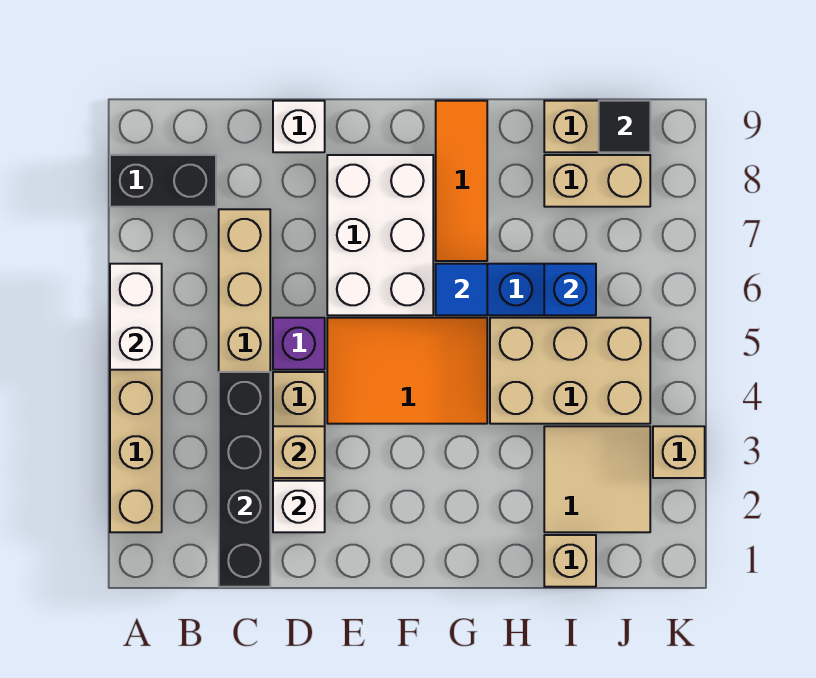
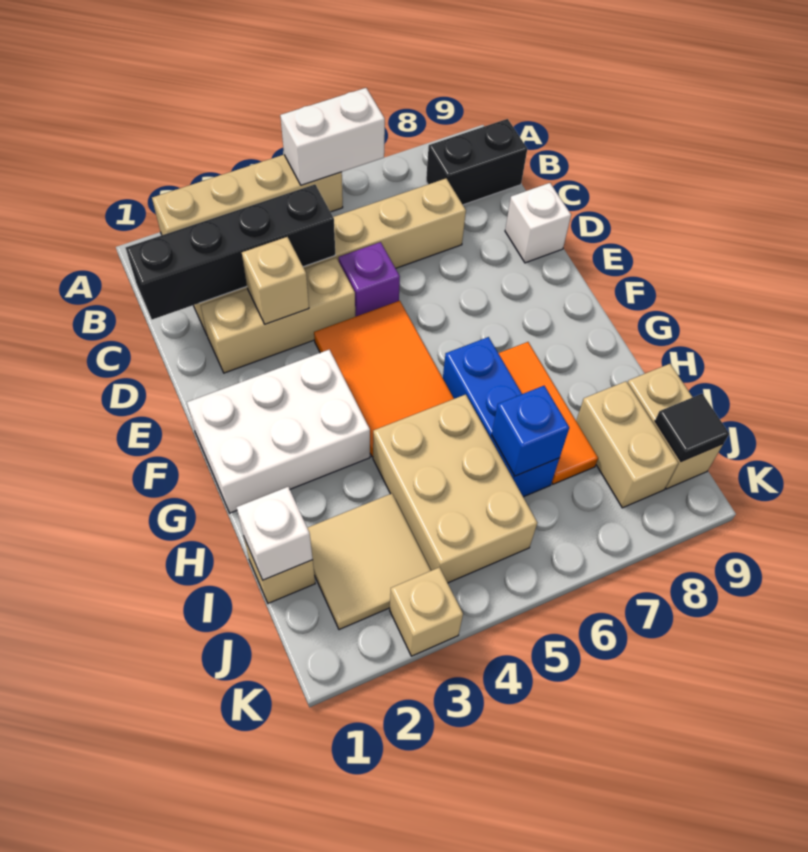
black 1x2 brick [110,155,216,207] -> black 1x2 brick turned to [426,119,527,205]
white 1x1 brick [273,481,325,532] -> white 1x1 brick moved to [236,487,313,580]
white 2x3 brick [327,155,433,315] -> white 2x3 brick moved to [187,350,370,513]
blue 1x1 tile [436,264,487,315] -> none
orange 1x3 tile [436,101,487,261] -> orange 1x3 tile turned to [498,342,598,484]

